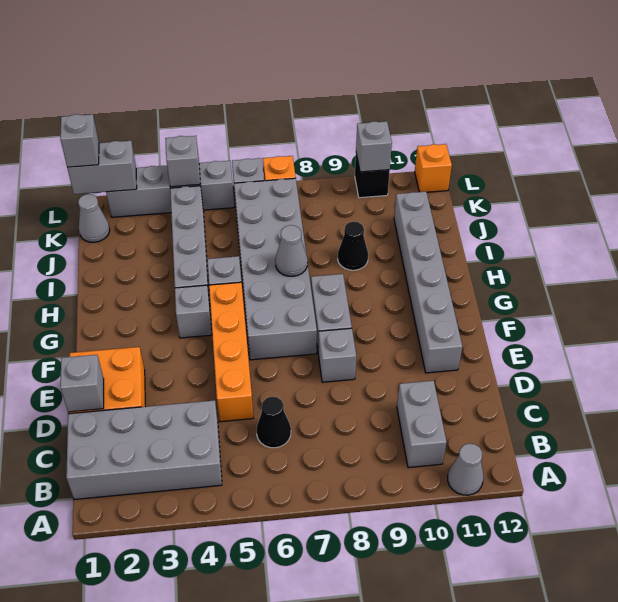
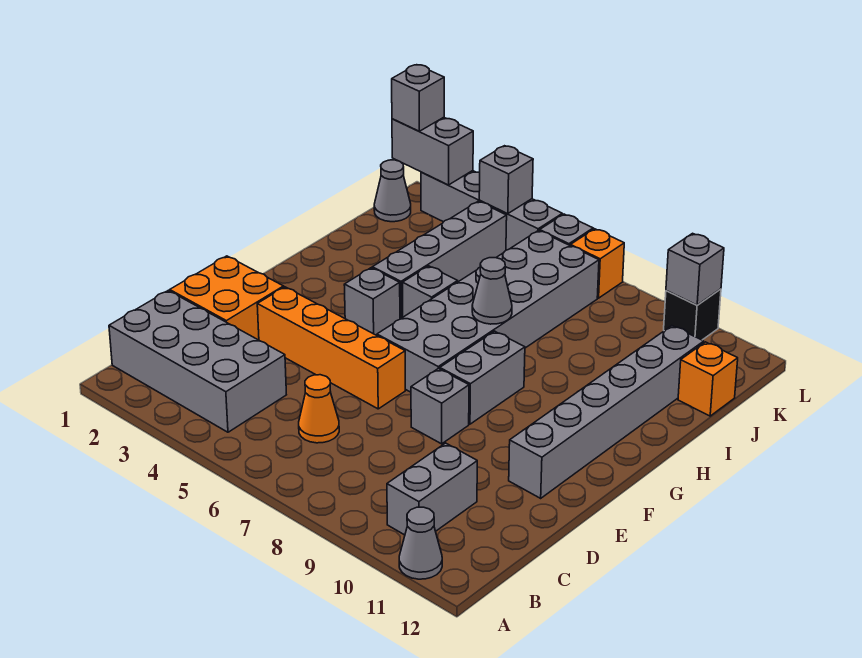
black 1x1 cone [256,397,291,448] -> orange 1x1 cone [299,375,339,443]
grey 1x1 brick [60,355,104,412] -> none
orange 1x4 brick [209,282,253,422] -> orange 1x4 brick turned to [257,287,405,409]
black 1x1 cone [338,221,368,270] -> none
orange 1x1 brick [415,144,452,192] -> orange 1x1 brick moved to [678,342,738,416]

